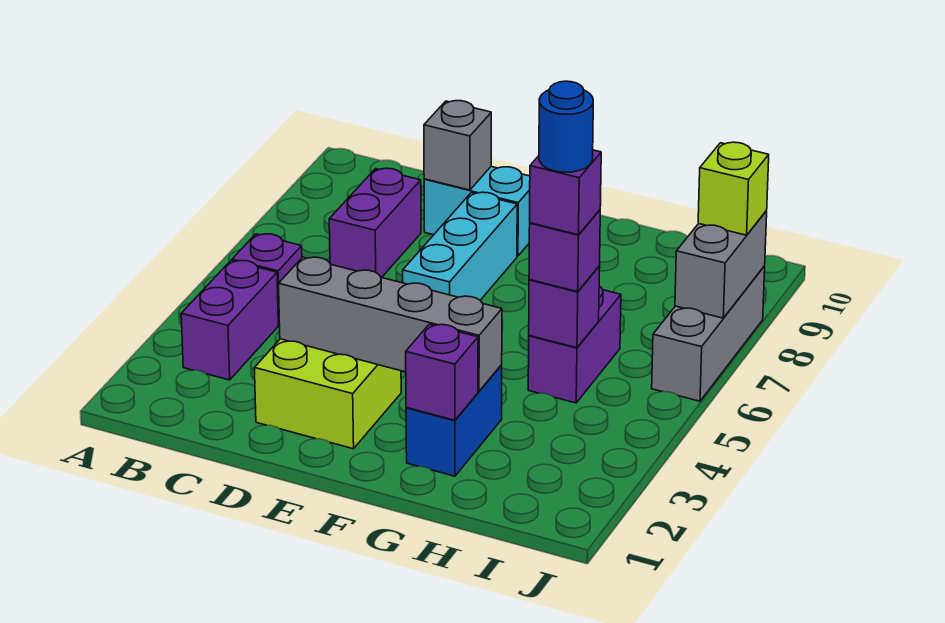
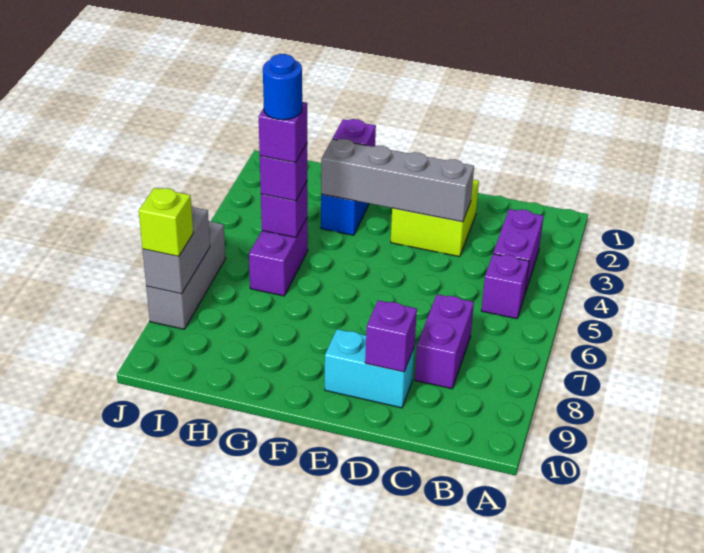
grey 1x1 brick [424,101,491,190] -> purple 1x1 brick [365,300,417,372]
cyan 1x3 brick [403,192,517,300] -> none

